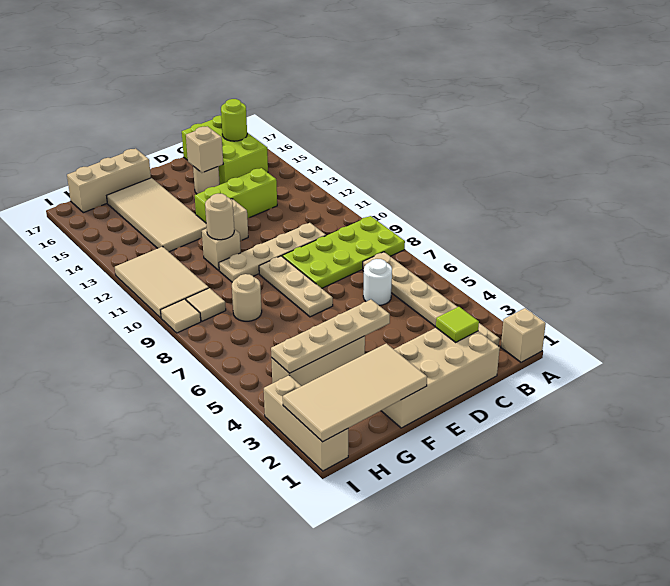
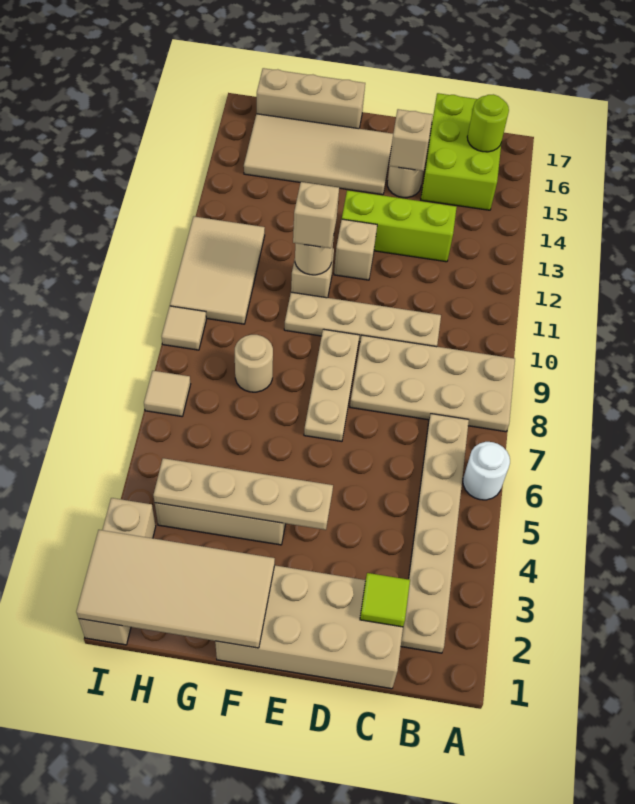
tan 1x1 brick [501,308,546,362] -> tan 1x1 brick moved to [293,182,339,248]
lime 2x4 plate [282,216,405,288] -> tan 2x4 plate [350,335,515,432]
white 1x1 round brick [363,259,392,305] -> white 1x1 round brick moved to [463,442,510,500]
tan 2x4 tile [107,178,207,252] -> tan 2x4 tile turned to [244,114,393,195]
tan 1x1 tile [186,288,226,321] -> tan 1x1 tile moved to [144,371,191,416]

